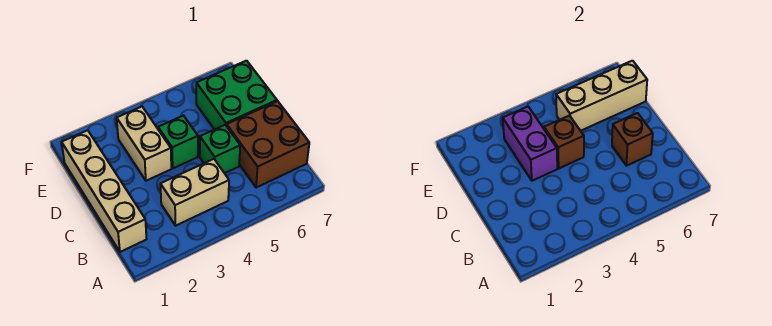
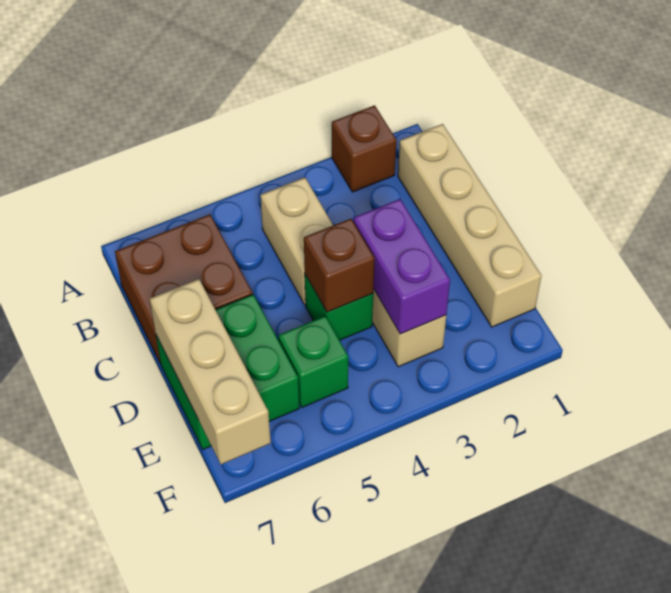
tan 1x2 brick [160,159,229,226] -> tan 1x2 brick turned to [260,178,333,305]
green 1x1 brick [200,125,240,173] -> green 1x1 brick moved to [278,316,348,407]
brown 1x1 brick [612,113,653,166] -> brown 1x1 brick moved to [332,105,396,192]
tan 1x3 brick [556,61,647,131] -> tan 1x3 brick turned to [150,279,271,465]

